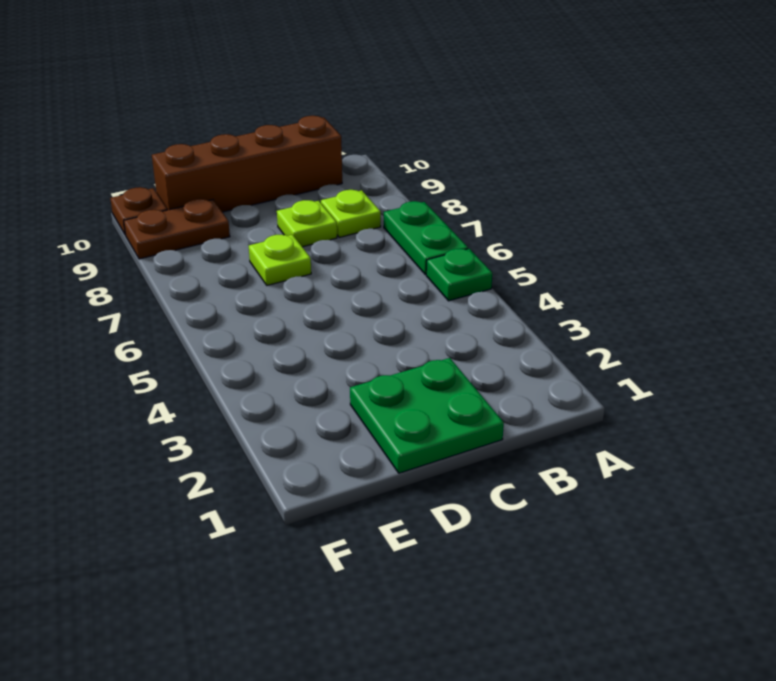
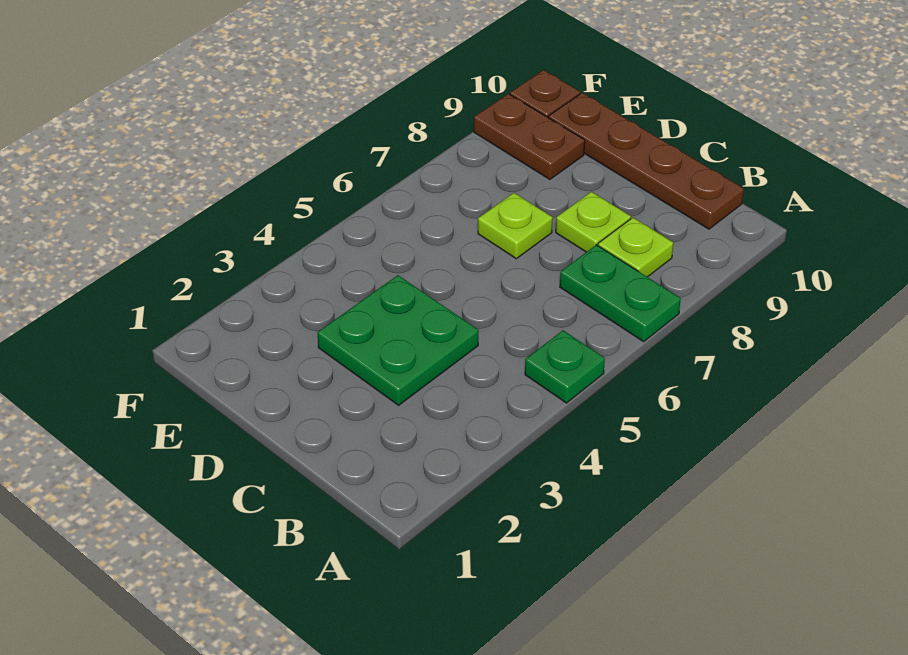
green 1x2 plate [384,201,468,275] -> green 1x2 plate turned to [560,245,681,342]
brown 1x4 brick [152,116,342,212] -> brown 1x4 plate [549,93,744,229]
green 2x2 plate [350,358,504,473] -> green 2x2 plate moved to [317,275,479,405]

